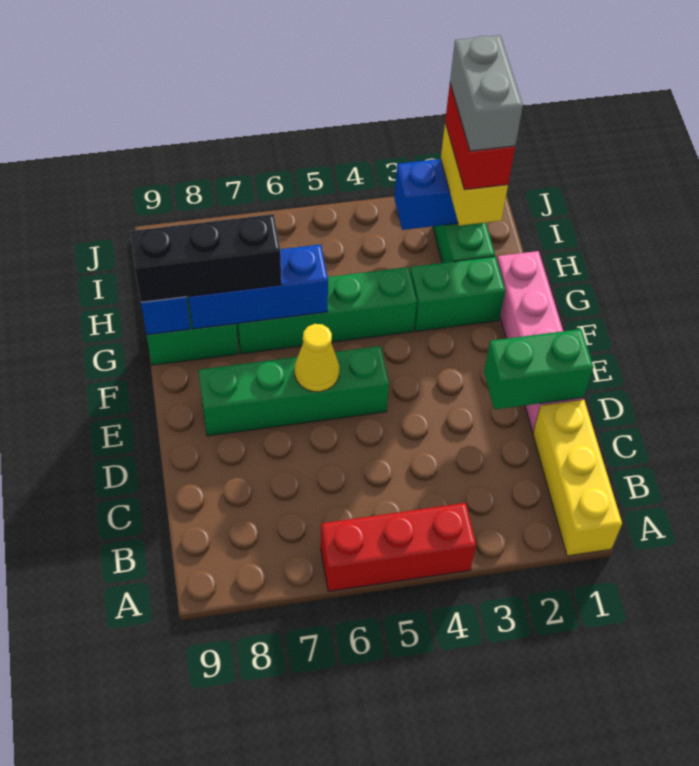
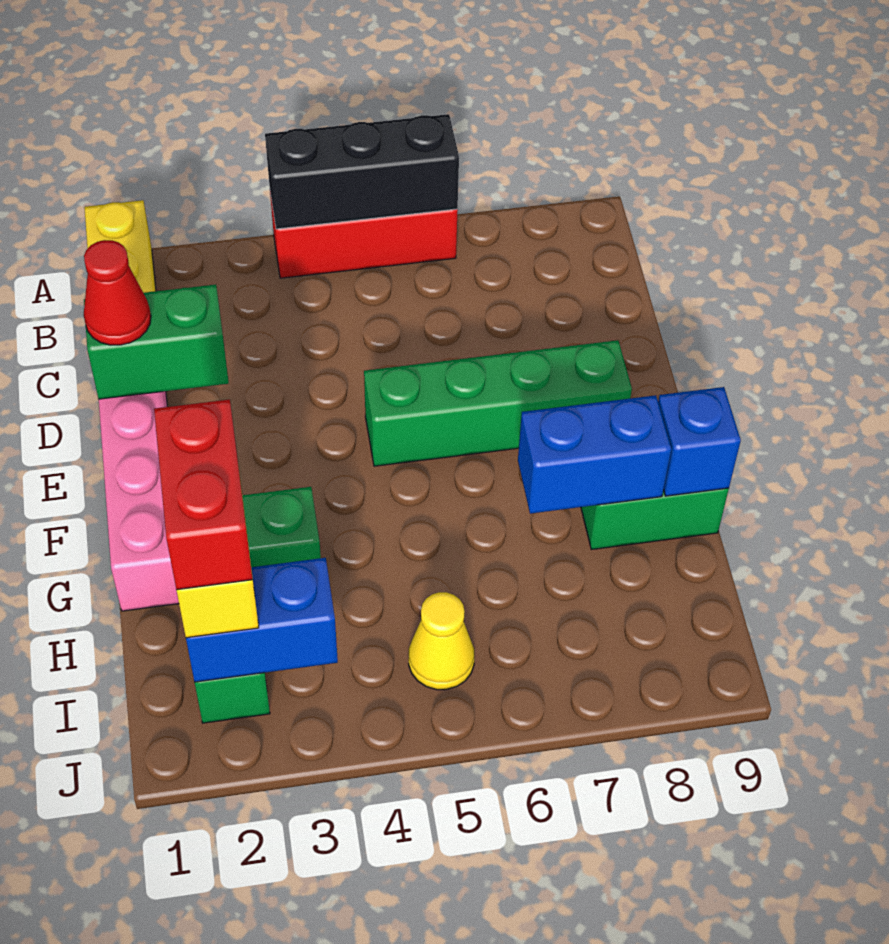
none -> red 1x1 cone [84,240,151,345]
yellow 1x1 cone [295,324,339,392] -> yellow 1x1 cone moved to [409,592,474,690]
green 1x4 brick [237,267,417,354] -> none
blue 1x3 brick [188,244,328,329] -> blue 1x2 brick [518,395,671,514]
black 1x3 brick [131,214,281,302] -> black 1x3 brick moved to [265,114,459,229]
grey 1x2 brick [450,35,523,151] -> none

